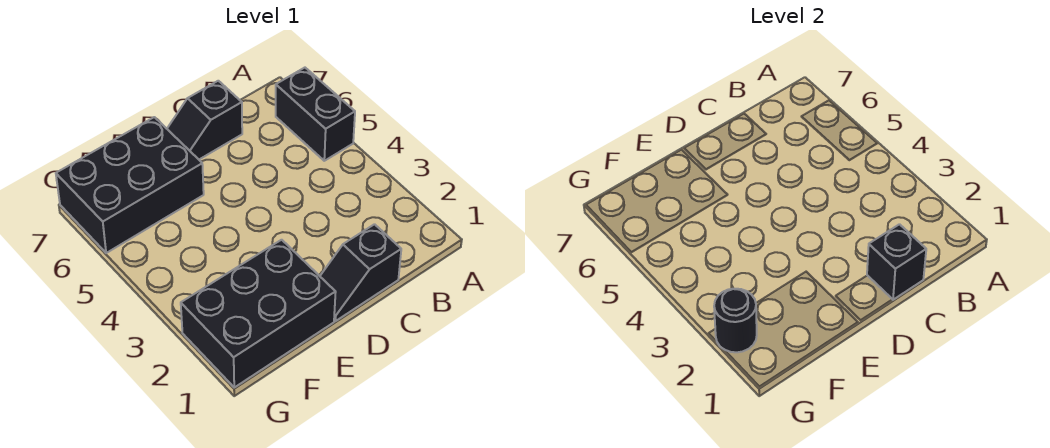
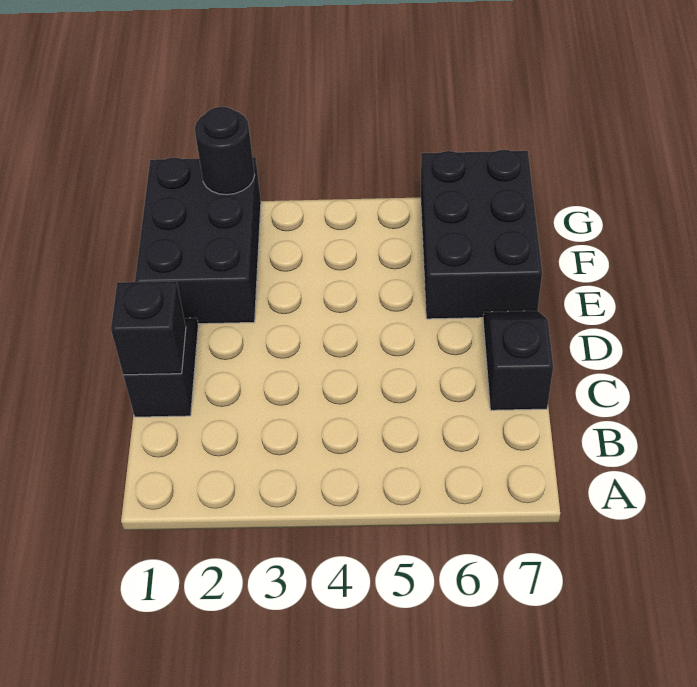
black 1x2 brick [276,68,355,161] -> none

